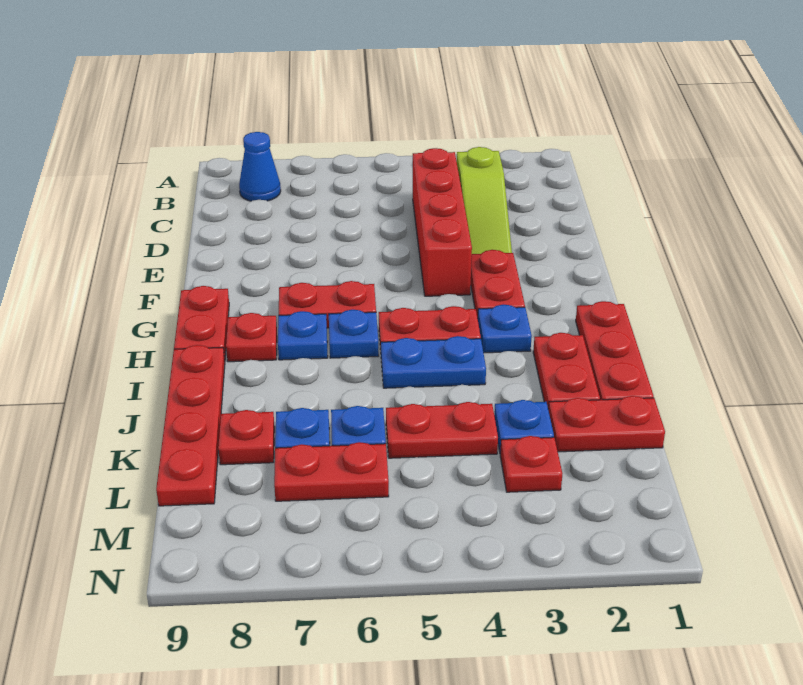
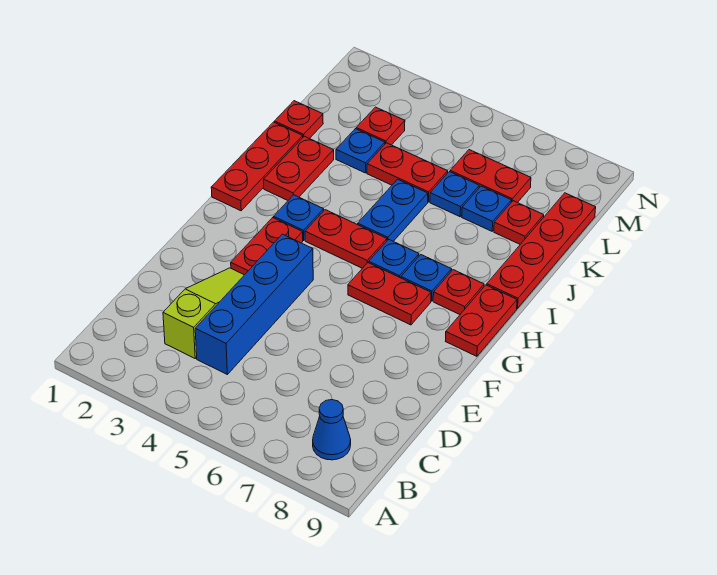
red 1x4 brick [413,148,472,296] -> blue 1x4 brick [195,234,313,374]
blue 1x2 plate [381,336,486,388] -> blue 1x2 plate turned to [358,179,428,241]
red 1x2 plate [548,396,665,452] -> red 1x1 plate [274,101,323,139]

